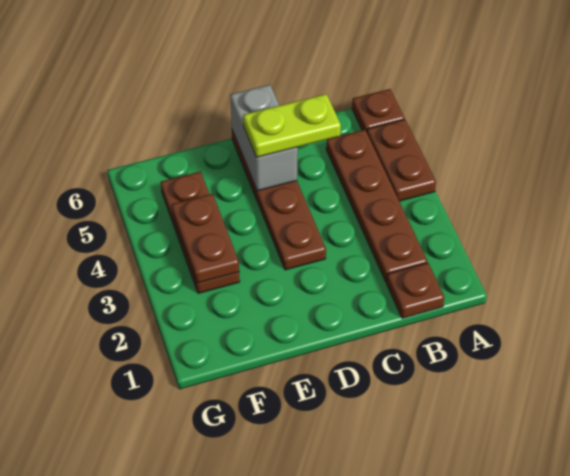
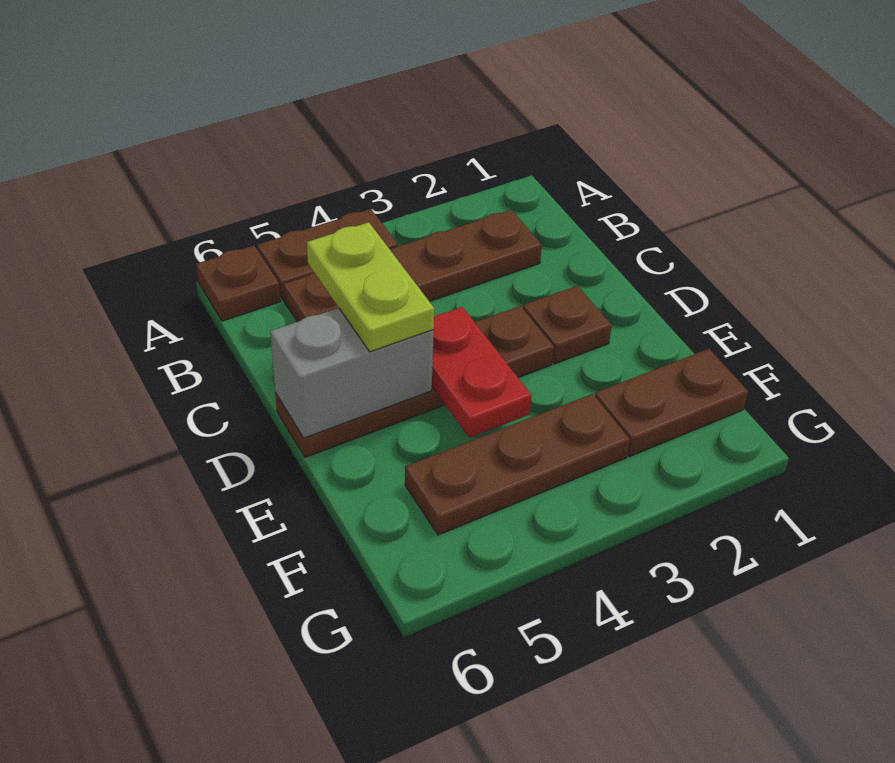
brown 1x1 plate [387,263,445,318] -> brown 1x1 plate moved to [523,286,612,364]
none -> red 1x2 plate [432,307,532,438]
brown 1x2 plate [172,194,239,283] -> brown 1x2 plate moved to [595,349,748,456]

